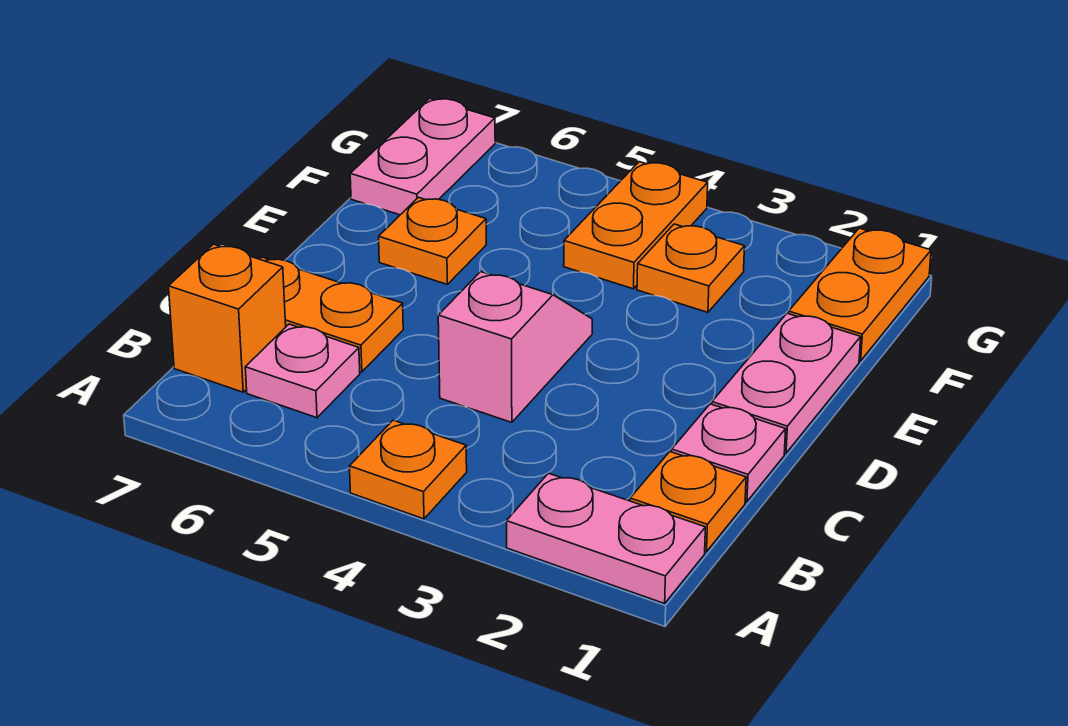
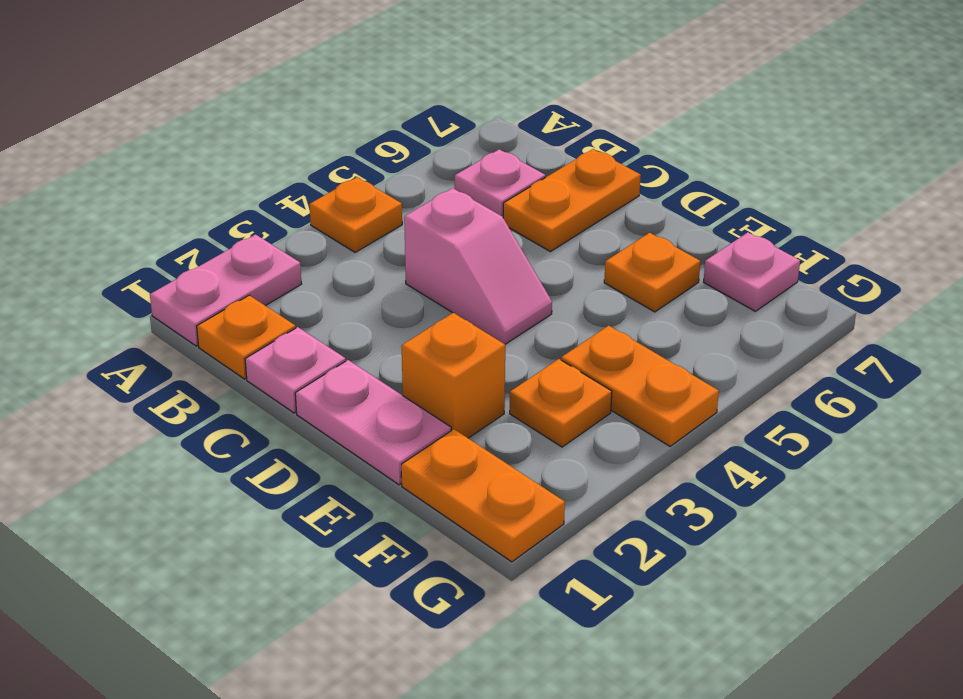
orange 1x1 brick [168,244,286,392] -> orange 1x1 brick moved to [402,313,505,438]
pink 1x2 plate [350,98,495,215] -> pink 1x1 plate [704,232,800,311]

